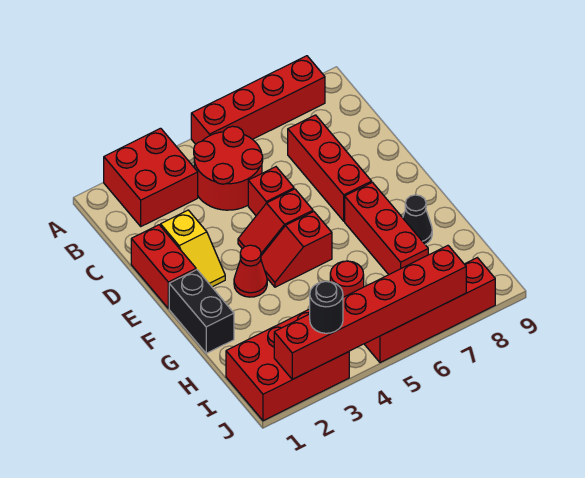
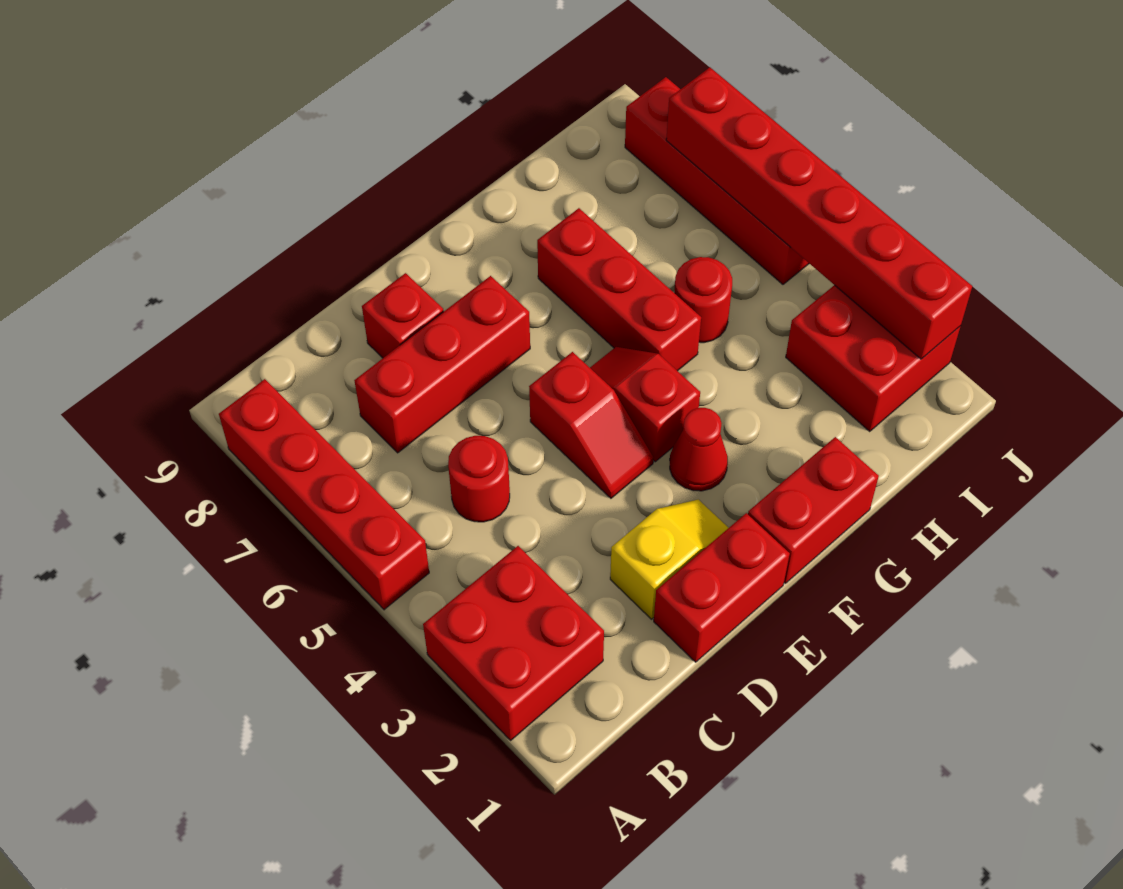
red 2x2 round brick [194,126,263,210] -> red 1x1 round brick [448,436,510,522]
red 1x1 brick [248,167,294,216] -> red 1x1 brick moved to [362,273,444,358]
black 1x2 brick [169,270,234,353] -> red 1x2 brick [748,437,879,583]
red 1x2 slope [261,212,332,287] -> red 1x2 slope turned to [590,347,700,462]
red 1x3 brick [345,182,428,275] -> red 1x3 brick turned to [537,208,701,371]
black 1x1 cone [403,195,432,244] -> none
red 2x3 brick [226,309,349,421] -> red 2x2 brick [786,285,961,432]
black 1x1 round brick [310,281,343,333] -> none

